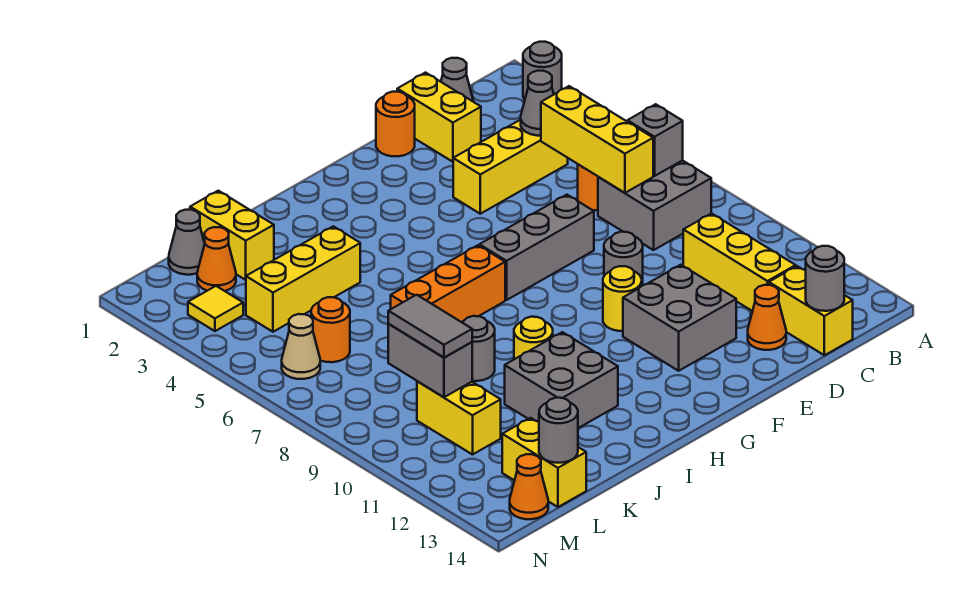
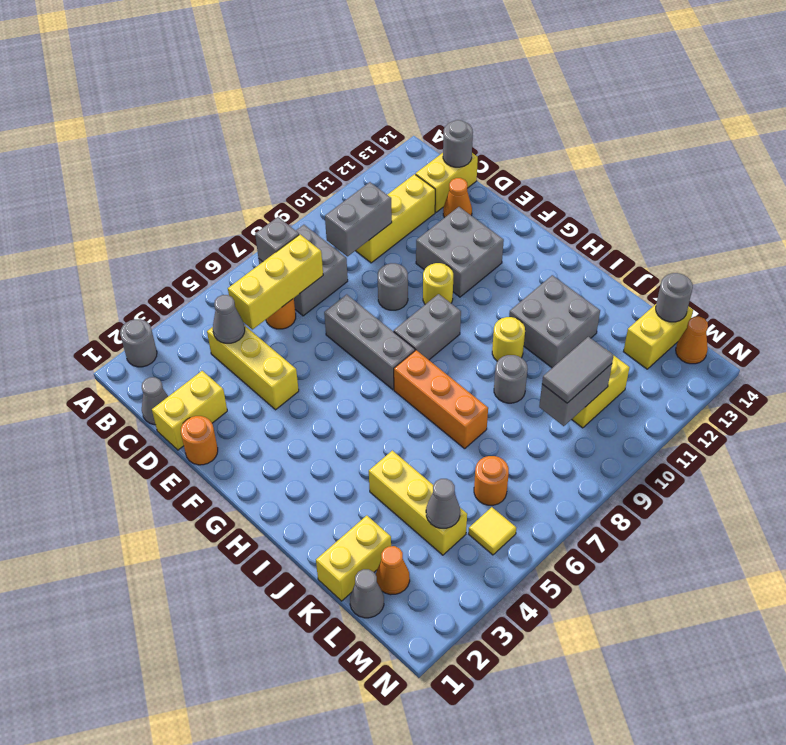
none -> grey 1x2 brick [325,182,392,256]
none -> grey 1x2 brick [394,294,461,360]
none -> grey 1x1 cone [426,479,460,528]
yellow 1x1 tile [188,286,243,331] -> yellow 1x1 tile moved to [469,507,516,555]
tan 1x1 cone [282,314,320,379] -> none

